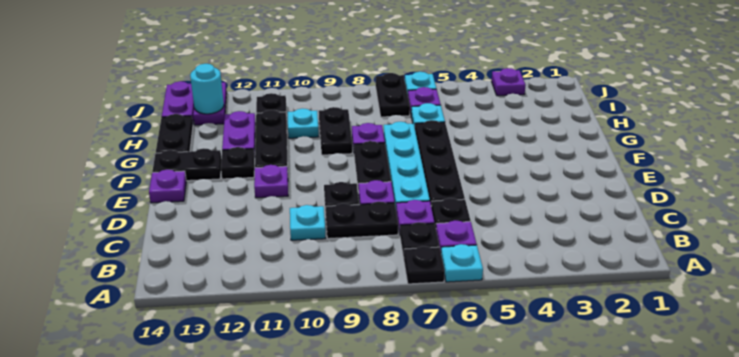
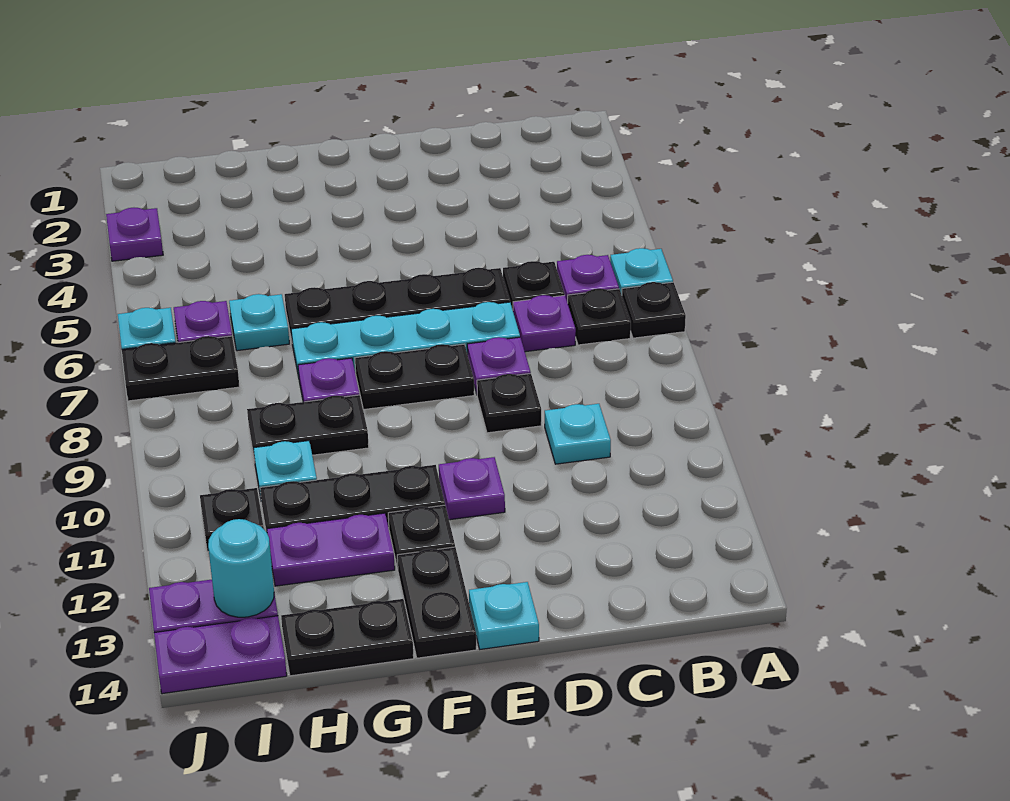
black 1x2 plate [325,202,398,239] -> none
purple 1x1 plate [149,170,186,203] -> cyan 1x1 plate [469,582,539,649]

